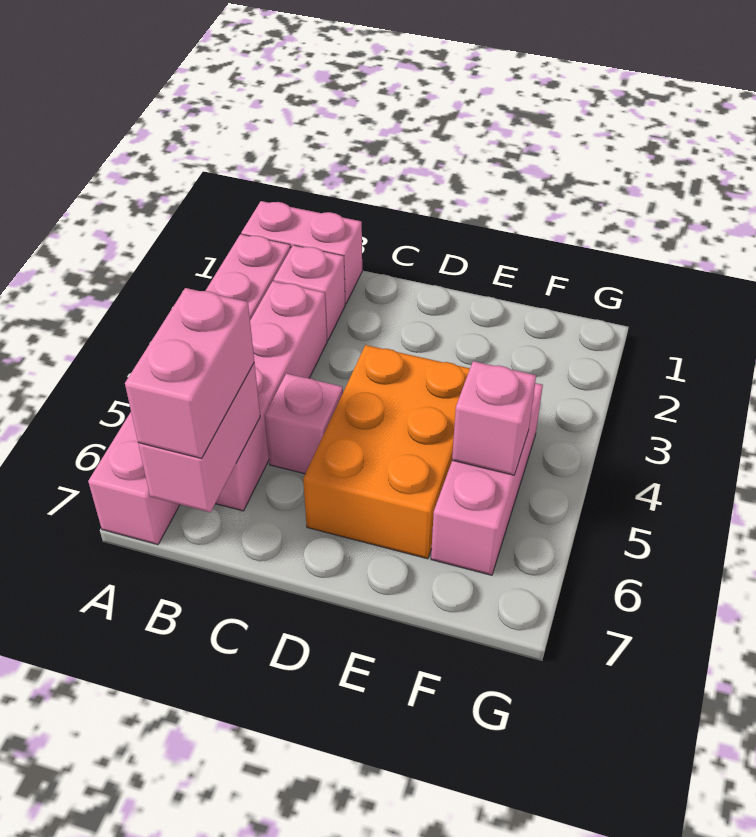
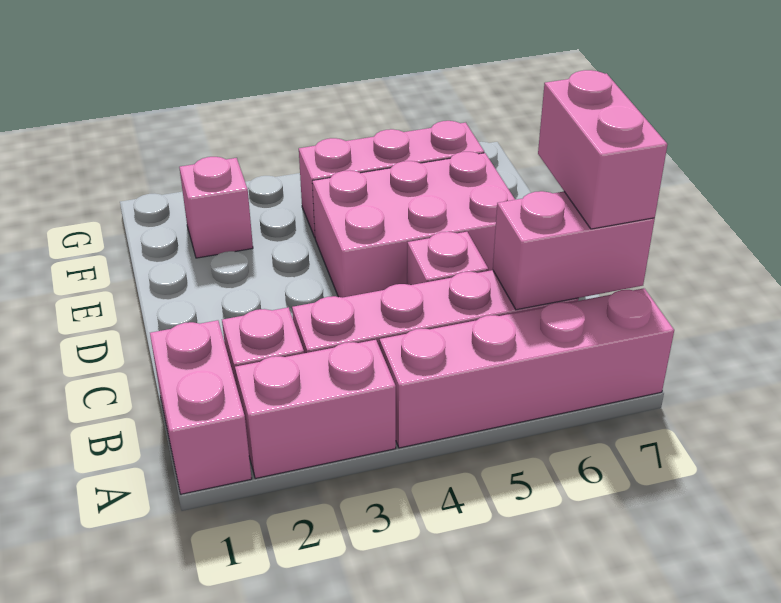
pink 1x2 brick [125,288,254,458] -> pink 1x2 brick turned to [538,70,668,229]
orange 2x3 brick [303,345,470,559] -> pink 2x3 brick [312,152,515,298]
pink 1x1 brick [452,361,536,475] -> pink 1x1 brick moved to [179,157,253,258]

